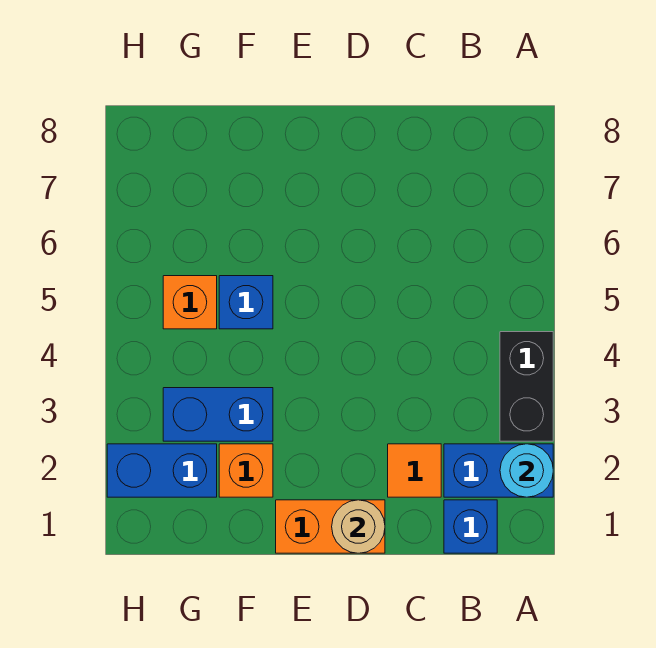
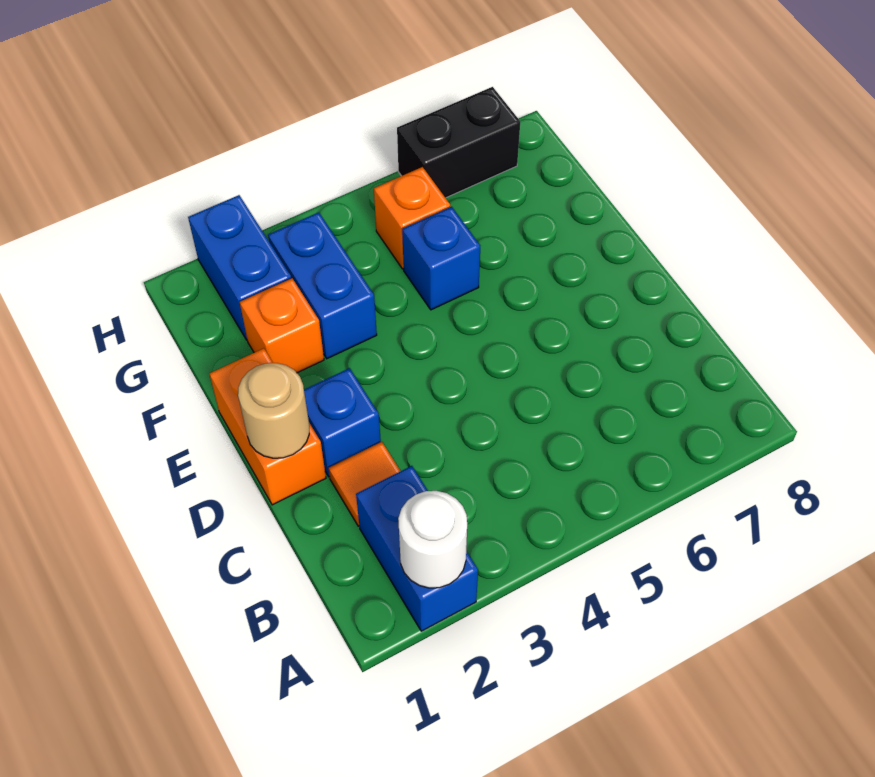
cyan 1x1 round brick [500,444,553,497] -> white 1x1 round brick [398,491,467,588]
black 1x2 brick [500,332,553,441] -> black 1x2 brick moved to [397,87,520,198]
blue 1x1 brick [444,500,497,553] -> blue 1x1 brick moved to [304,368,381,477]

